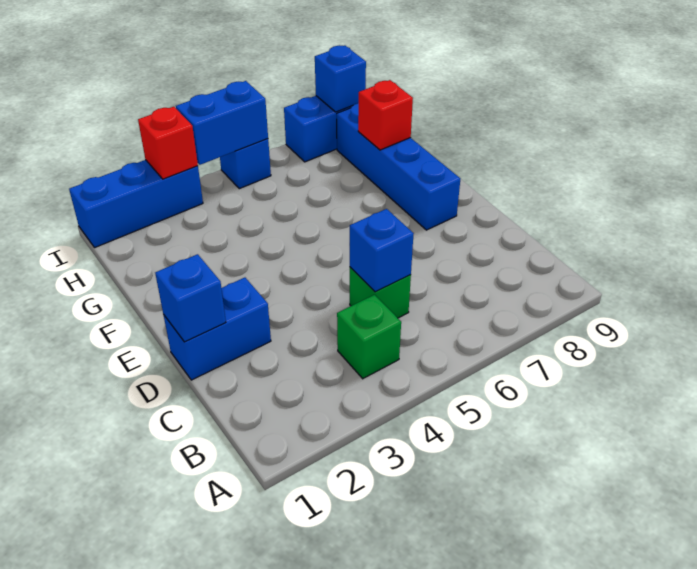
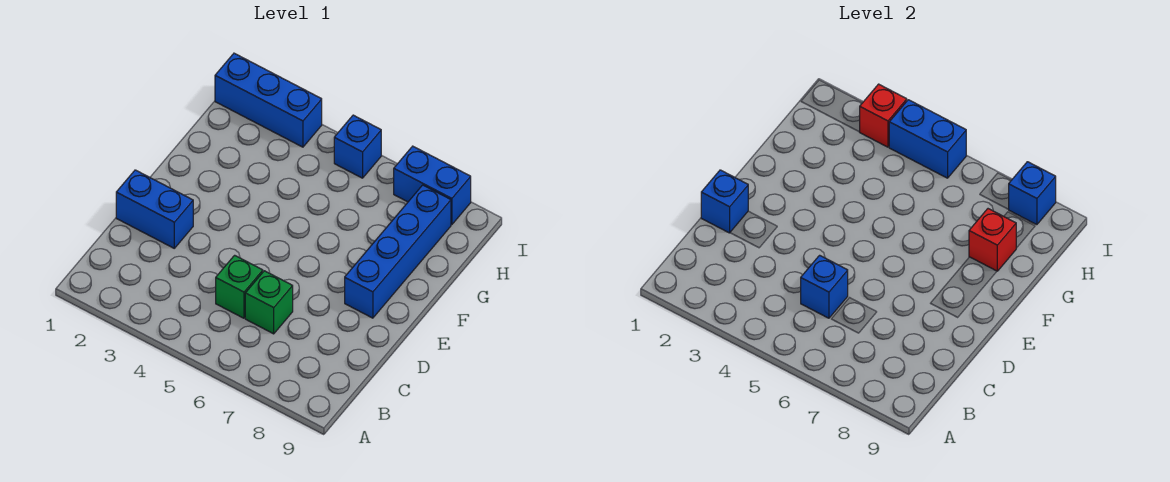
green 1x1 brick [337,295,401,379] -> green 1x1 brick moved to [245,271,293,334]

